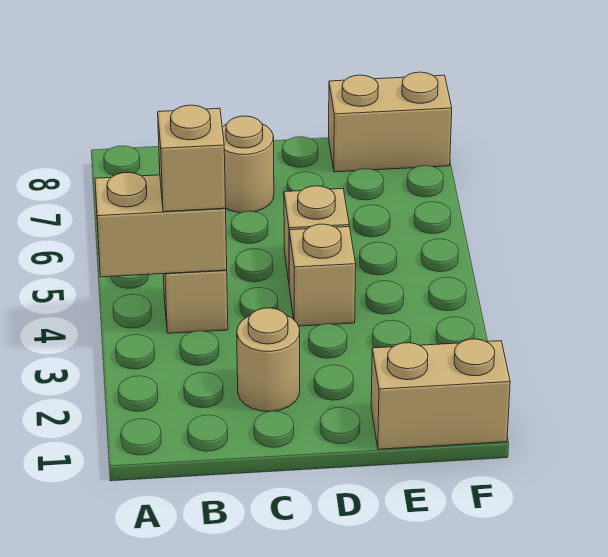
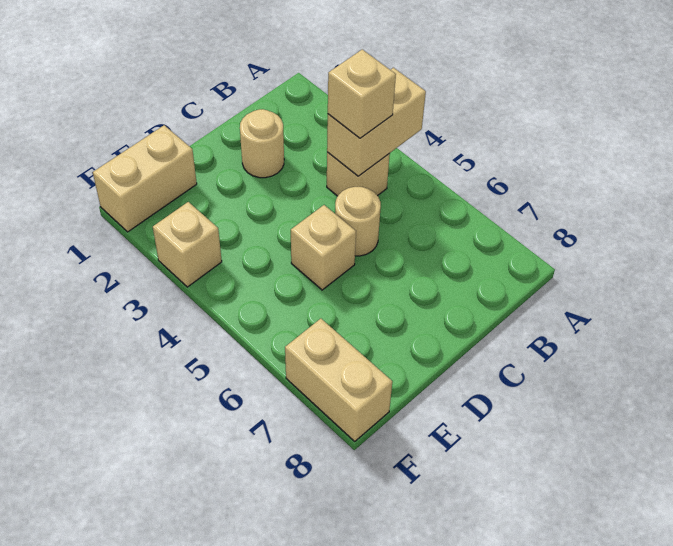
tan 1x1 round brick [222,116,274,213] -> tan 1x1 round brick moved to [335,187,381,256]
tan 1x1 brick [289,224,356,326] -> tan 1x1 brick moved to [153,202,222,287]
tan 1x2 brick [329,72,452,172] -> tan 1x2 brick turned to [285,319,392,441]

